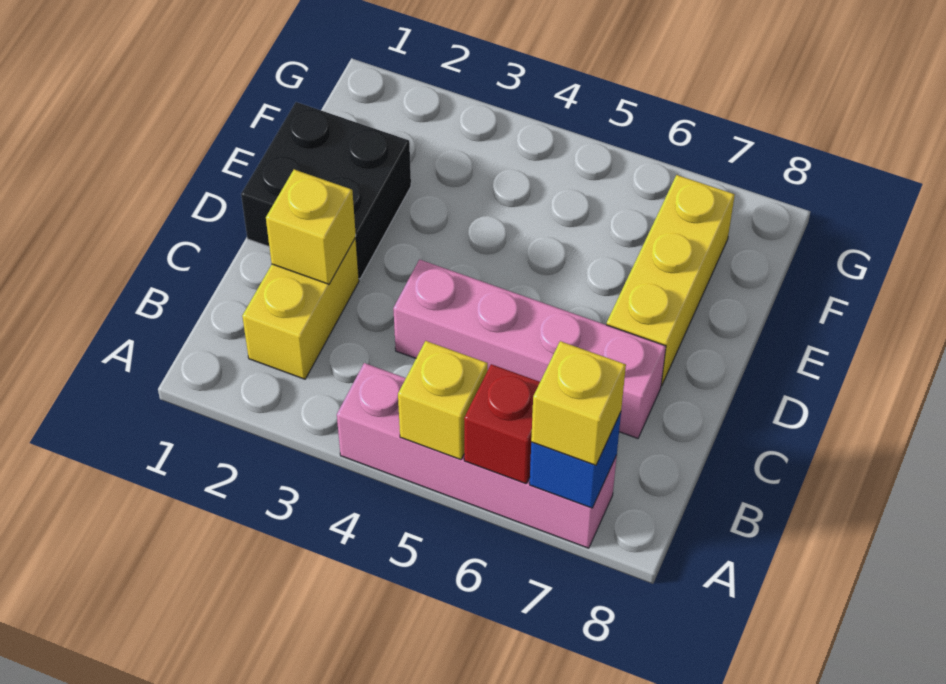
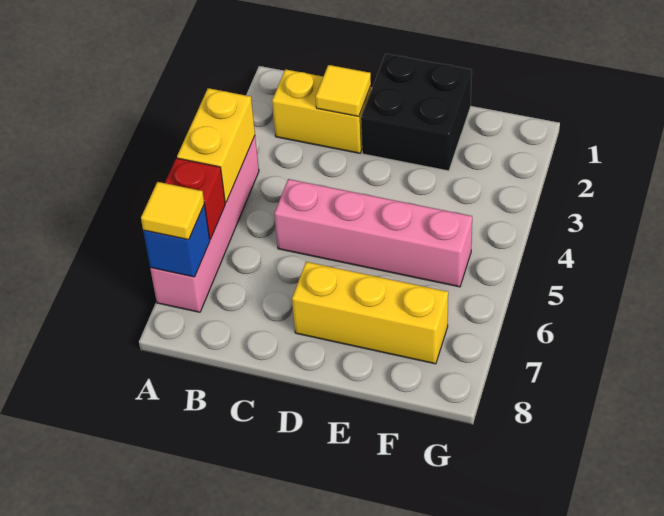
yellow 1x1 brick [398,341,488,460] -> yellow 1x2 brick [177,88,255,203]
yellow 1x1 brick [531,341,626,465] -> yellow 1x1 tile [141,182,204,240]
yellow 1x1 brick [266,170,356,284] -> yellow 1x1 tile [316,65,371,117]
pink 1x4 brick [393,260,666,438] -> pink 1x4 brick turned to [274,179,472,287]

